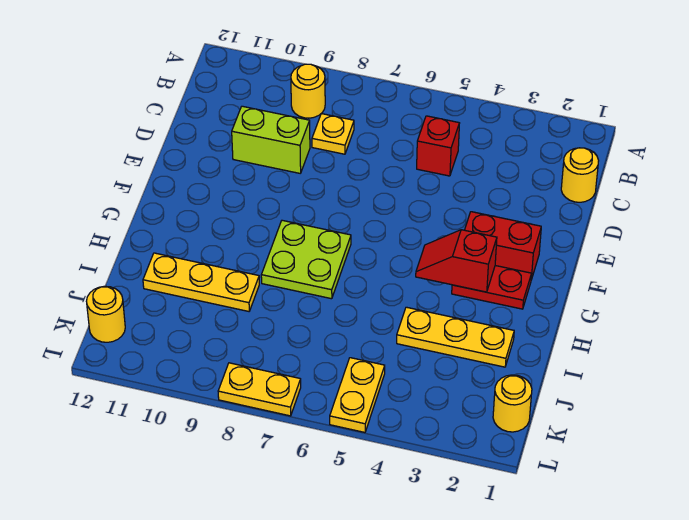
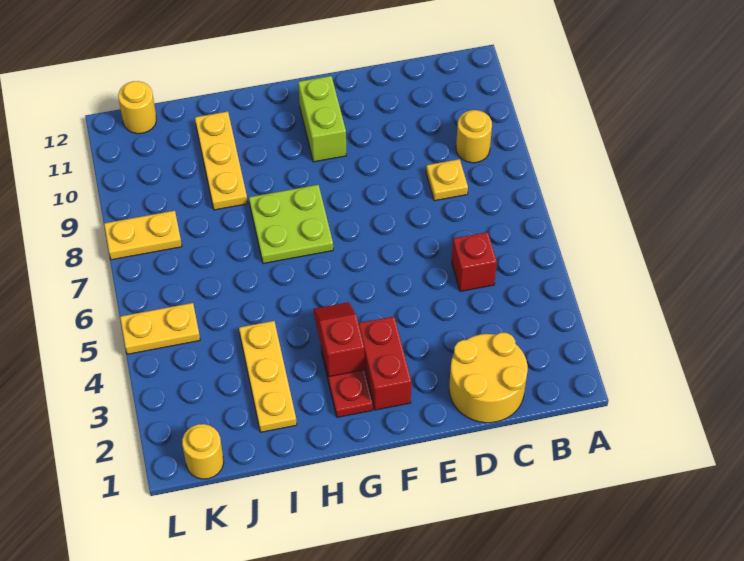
yellow 1x1 round brick [561,148,599,202] -> yellow 2x2 round brick [449,333,528,423]
lime 1x2 brick [232,106,310,173] -> lime 1x2 brick moved to [298,76,346,162]
yellow 1x2 plate [218,363,301,416] -> yellow 1x2 plate turned to [104,211,182,260]

